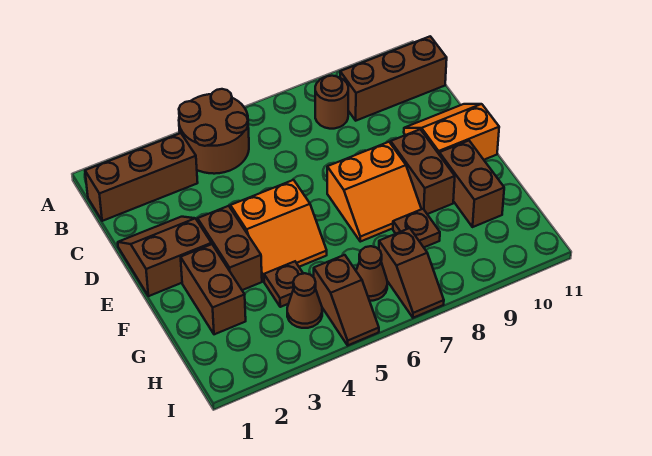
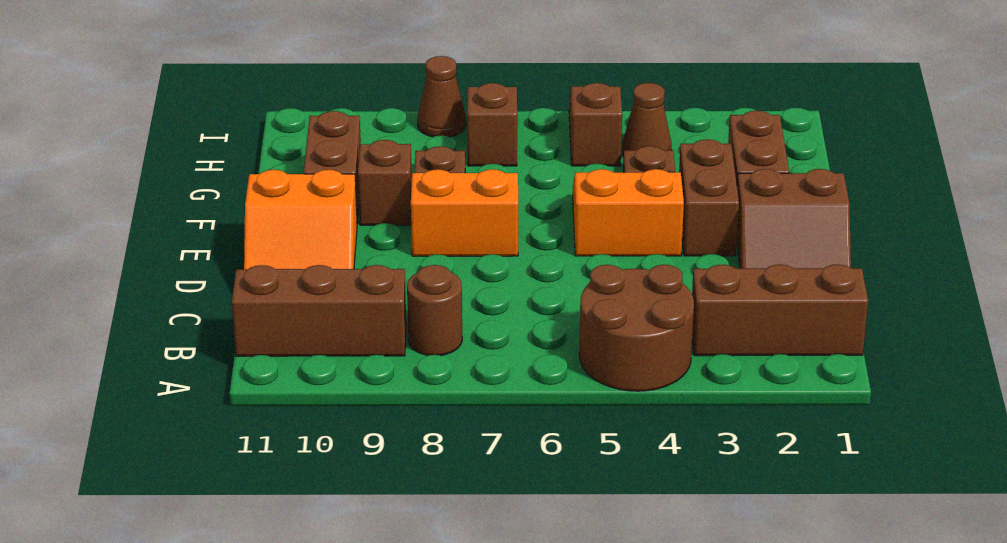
brown 1x2 brick [391,129,455,214] -> brown 1x1 brick [358,140,412,225]
brown 1x1 cone [356,246,387,301] -> brown 1x1 cone moved to [418,56,466,137]

